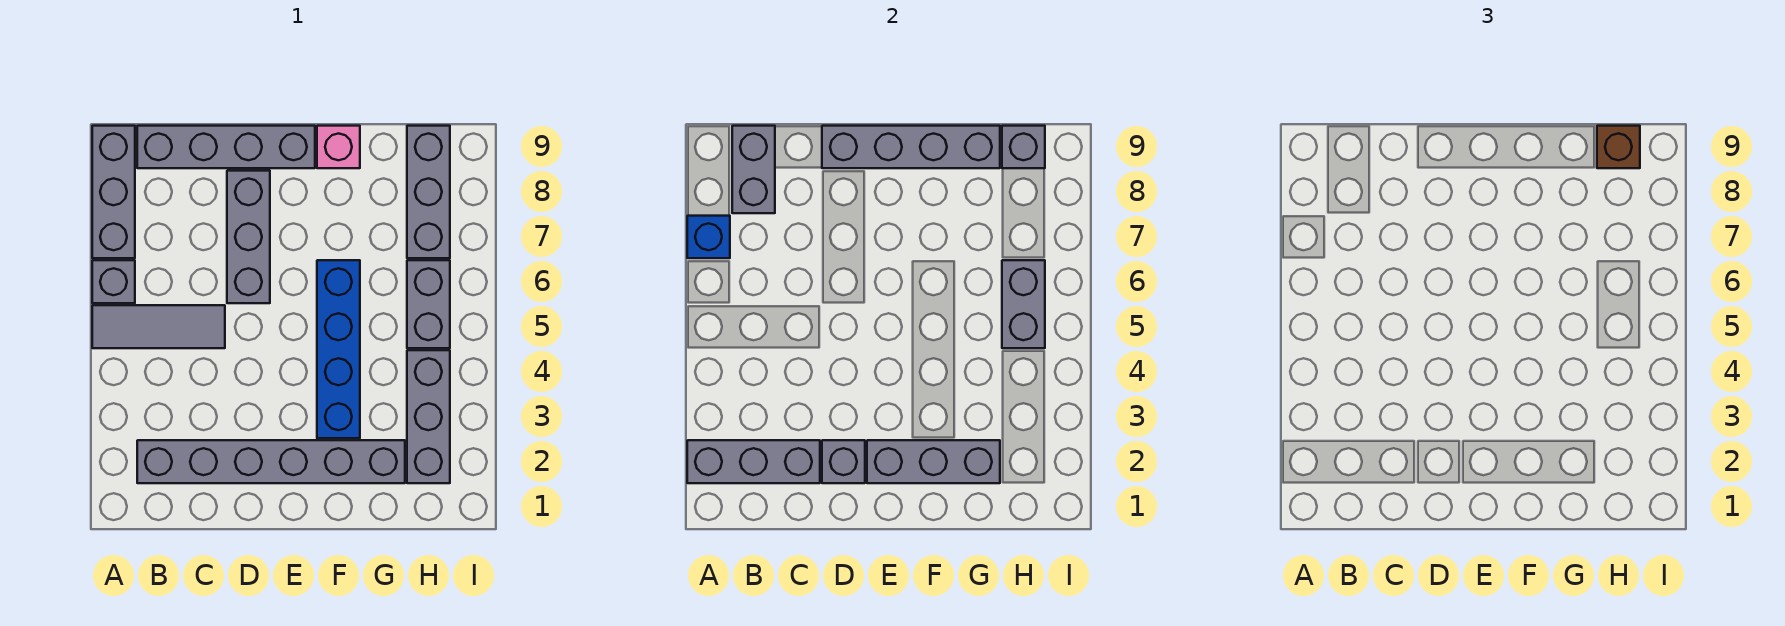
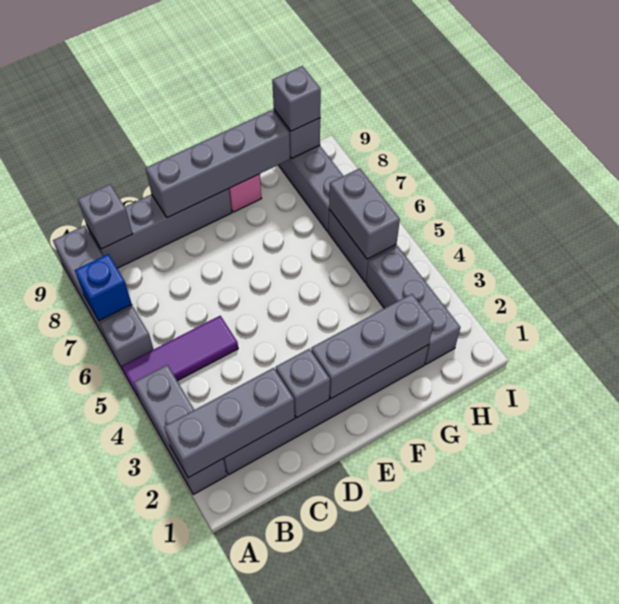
grey 1x3 tile [92,305,225,348] -> purple 1x3 tile [122,316,238,398]
grey 1x2 brick [732,126,775,213] -> grey 1x1 brick [78,184,133,249]
grey 1x3 brick [227,171,270,303] -> grey 1x3 brick moved to [134,365,227,495]
blue 1x4 brick [317,260,360,438] -> none
brown 1x1 brick [1597,126,1640,168] -> grey 1x1 brick [272,66,321,131]

